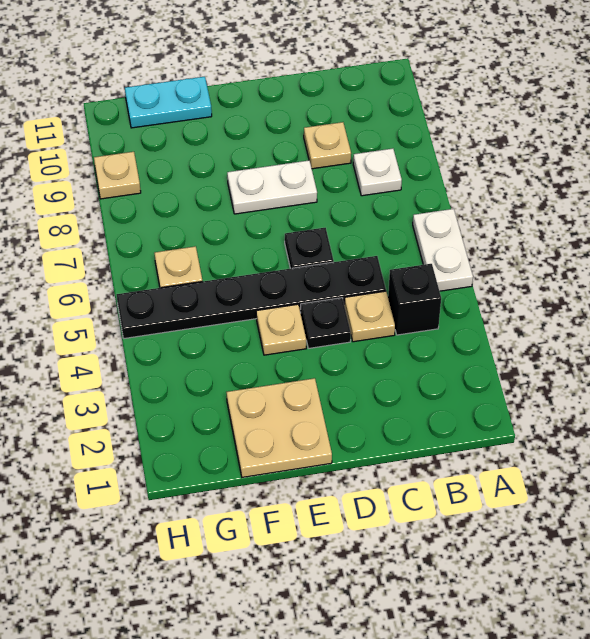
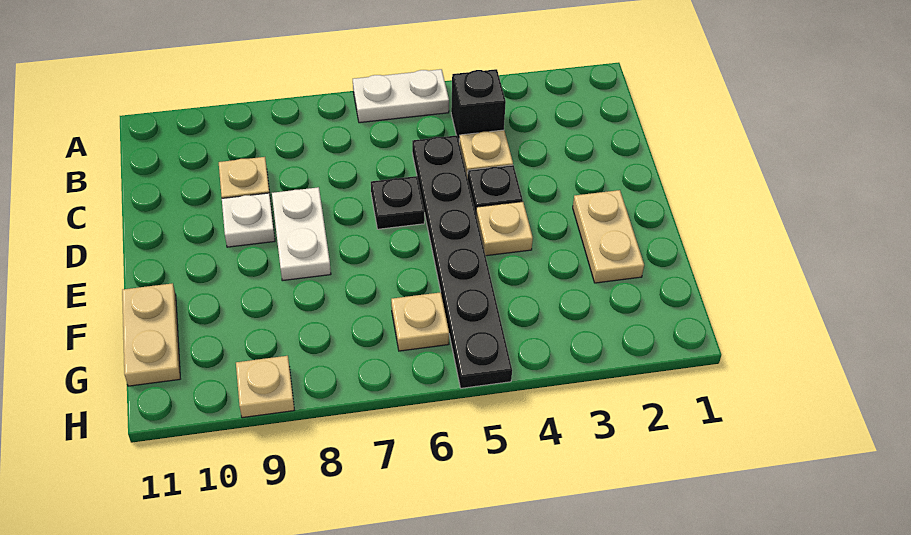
white 1x1 plate [353,149,402,196] -> white 1x1 plate moved to [222,193,275,247]
tan 2x2 plate [227,378,332,477] -> tan 1x2 plate [573,190,644,283]
cyan 1x2 plate [125,77,212,128] -> tan 1x2 plate [122,283,180,386]

